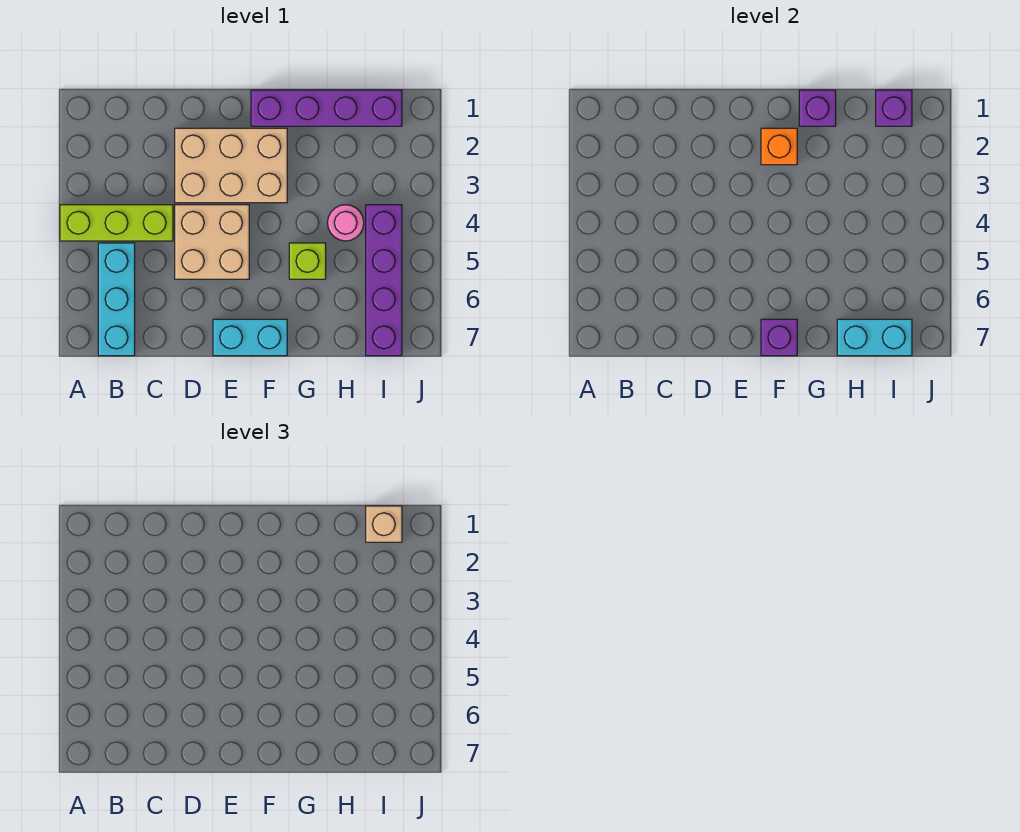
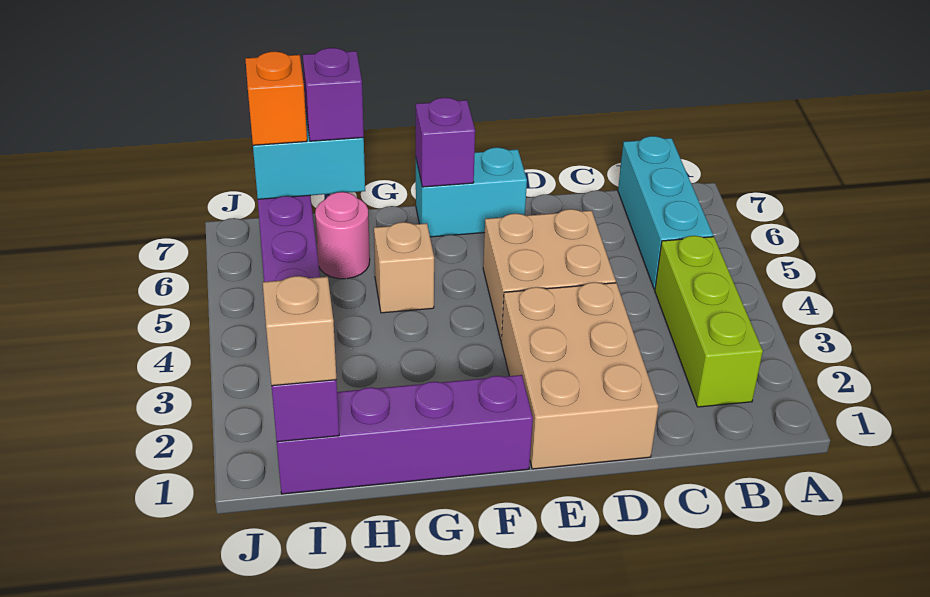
lime 1x3 brick [60,205,173,241] -> lime 1x3 brick turned to [655,236,763,407]
tan 2x3 brick [175,128,287,203] -> tan 2x3 brick turned to [501,282,658,469]
orange 1x1 brick [761,128,797,165] -> orange 1x1 brick moved to [245,52,307,145]
purple 1x1 brick [799,90,836,126] -> purple 1x1 brick moved to [303,48,364,141]
lime 1x1 brick [289,243,326,279] -> tan 1x1 brick [374,222,434,313]
pink 1x1 round brick [328,205,364,241] -> pink 1x1 round brick moved to [315,192,370,279]

